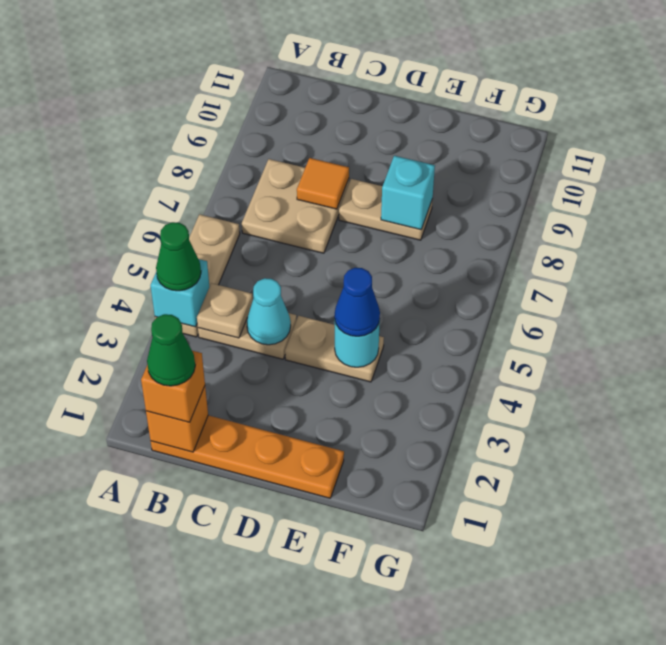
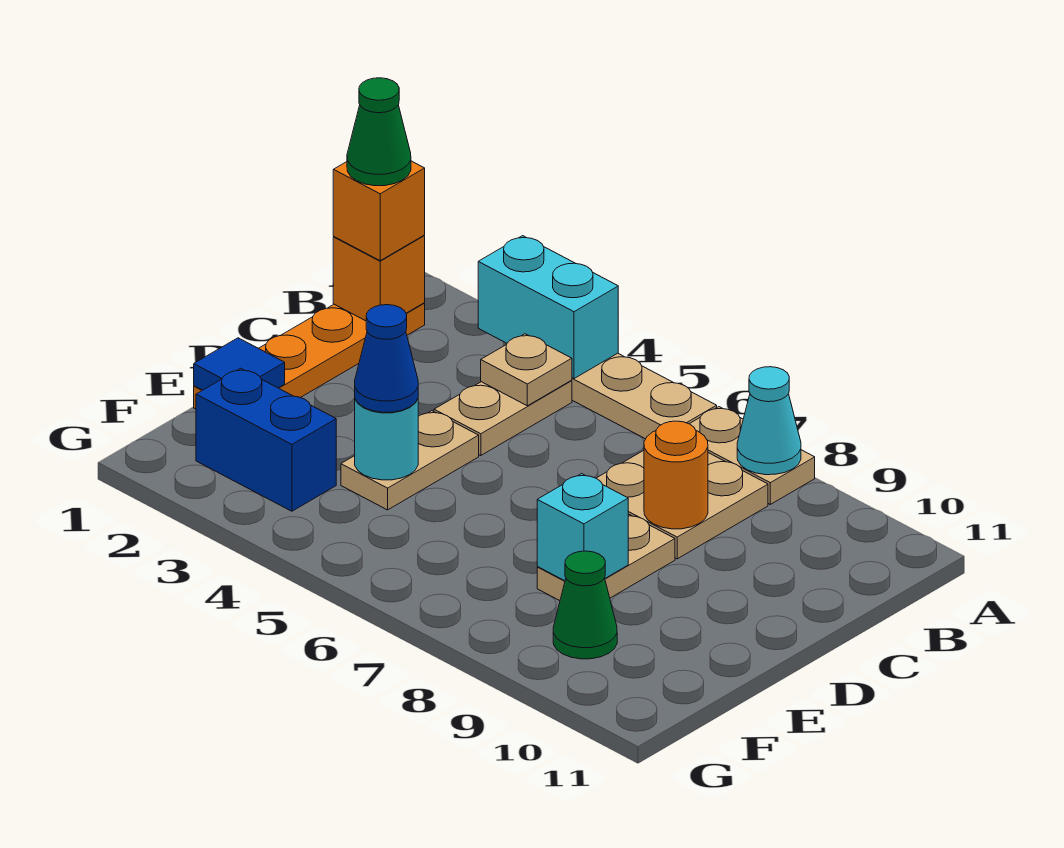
cyan 1x1 brick [150,259,209,327] -> cyan 1x2 brick [478,236,618,379]
green 1x1 cone [156,222,201,291] -> green 1x1 cone moved to [553,551,617,659]
none -> tan 1x2 plate [690,407,815,504]
cyan 1x1 cone [247,278,291,345] -> cyan 1x1 cone moved to [737,367,801,475]
orange 1x1 tile [297,158,349,209] -> orange 1x1 round brick [644,421,708,529]
none -> blue 1x1 tile [194,338,285,390]
none -> blue 1x2 brick [196,368,336,511]

